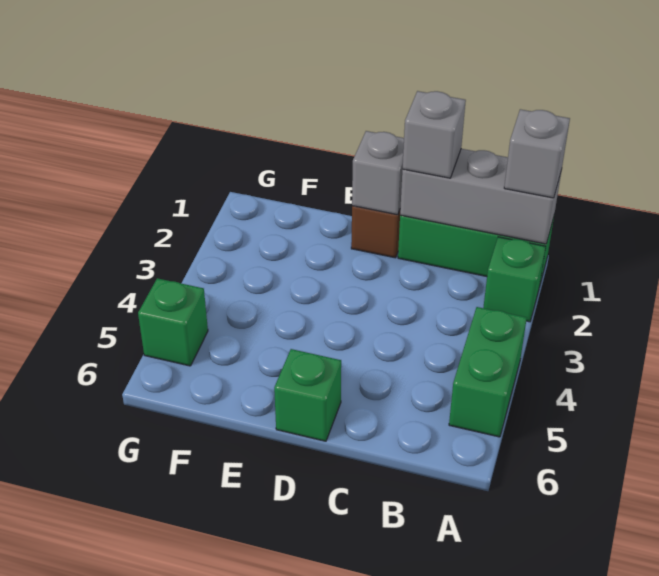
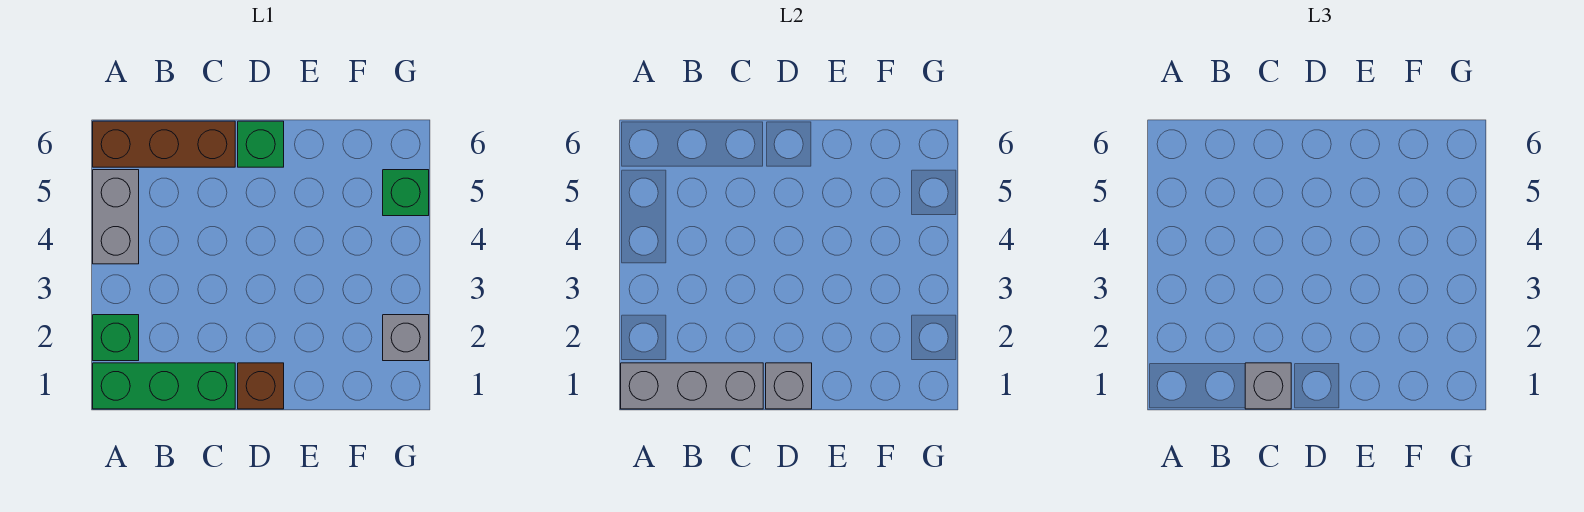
grey 1x1 brick [504,109,570,198] -> grey 1x1 brick moved to [383,315,429,361]
green 1x2 brick [449,307,527,437] -> grey 1x2 brick [93,170,139,264]
none -> brown 1x3 brick [93,121,235,167]

